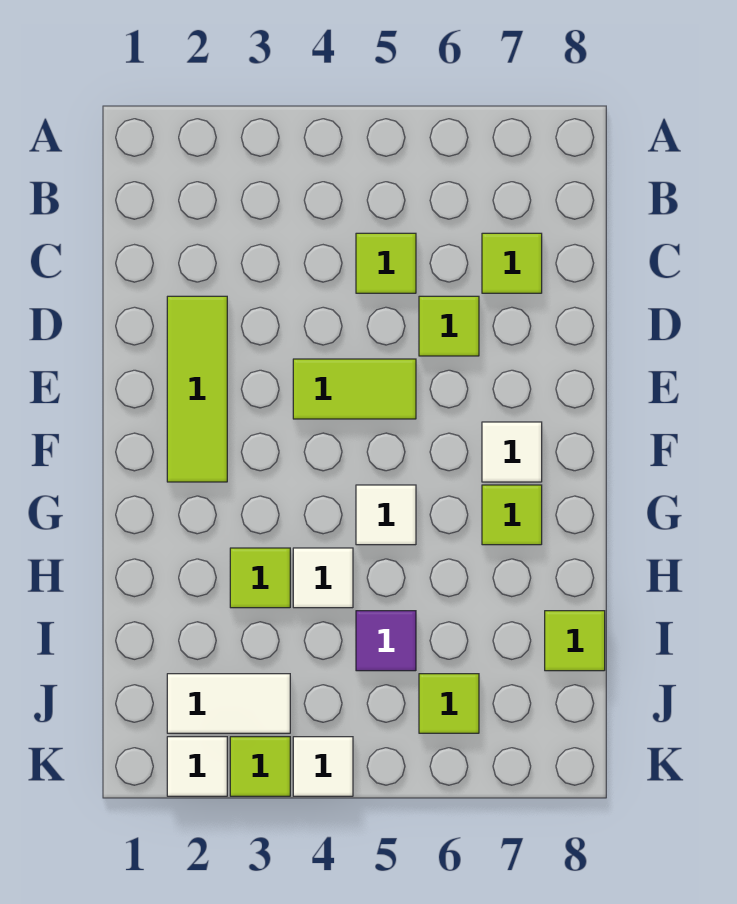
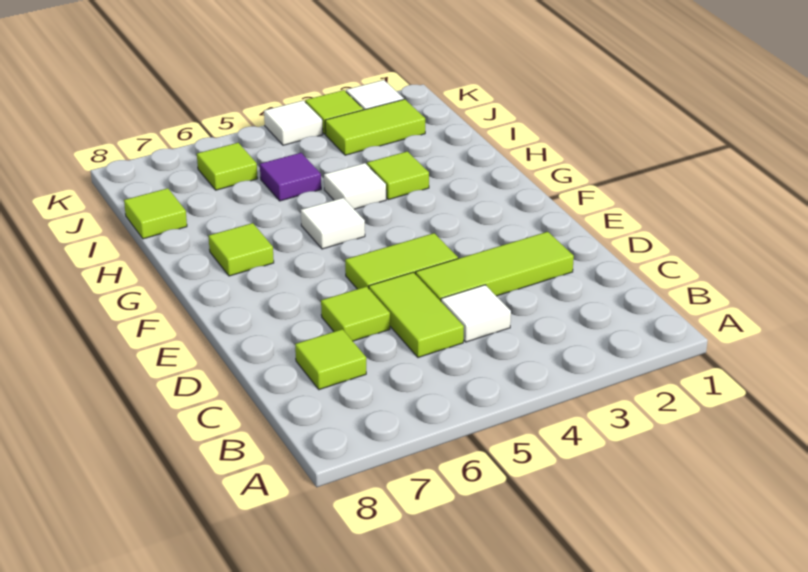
lime 1x1 tile [356,233,416,293] -> lime 1x2 tile [369,272,464,358]
lime 1x3 tile [167,296,227,482] -> lime 1x3 tile turned to [416,232,574,301]
white 1x1 tile [482,422,542,482] -> white 1x1 tile moved to [441,285,511,342]
white 1x2 tile [167,674,290,733] -> lime 1x2 tile [325,99,425,155]

